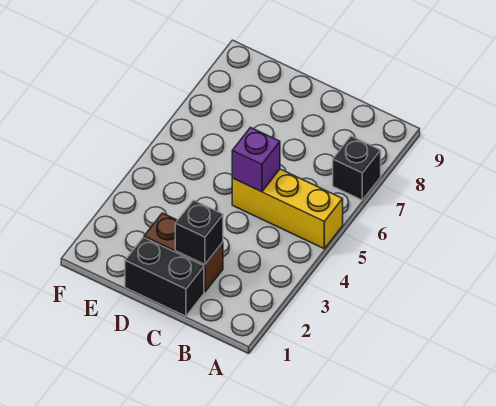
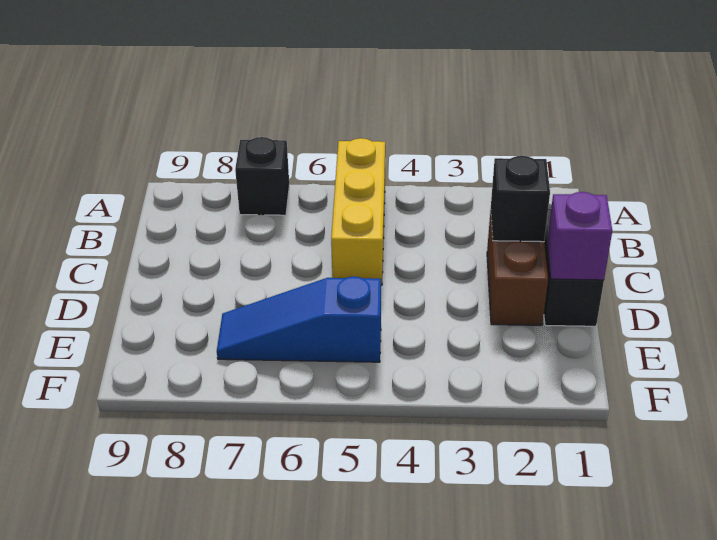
purple 1x1 brick [232,128,280,192] -> purple 1x1 brick moved to [547,192,612,280]
none -> blue 1x3 slope [217,277,381,362]

